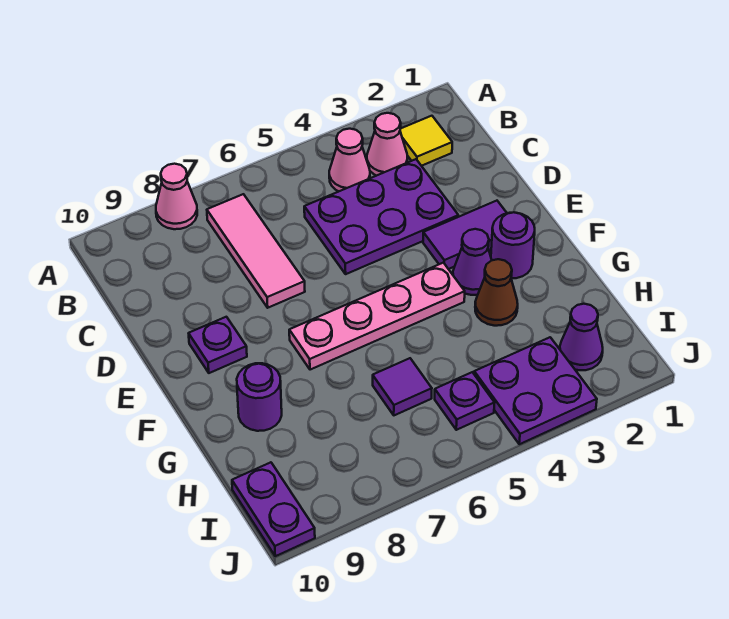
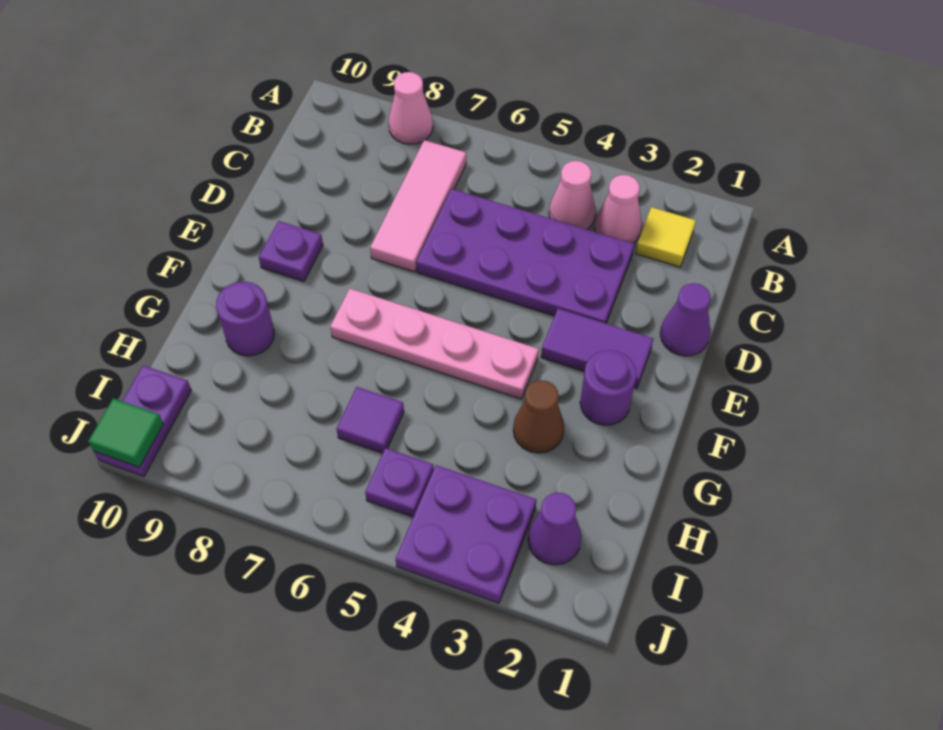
purple 2x3 plate [304,159,458,274] -> purple 2x4 plate [416,189,634,323]
purple 1x1 cone [453,229,492,295] -> purple 1x1 cone moved to [660,283,711,356]
none -> green 1x1 tile [88,398,163,467]

